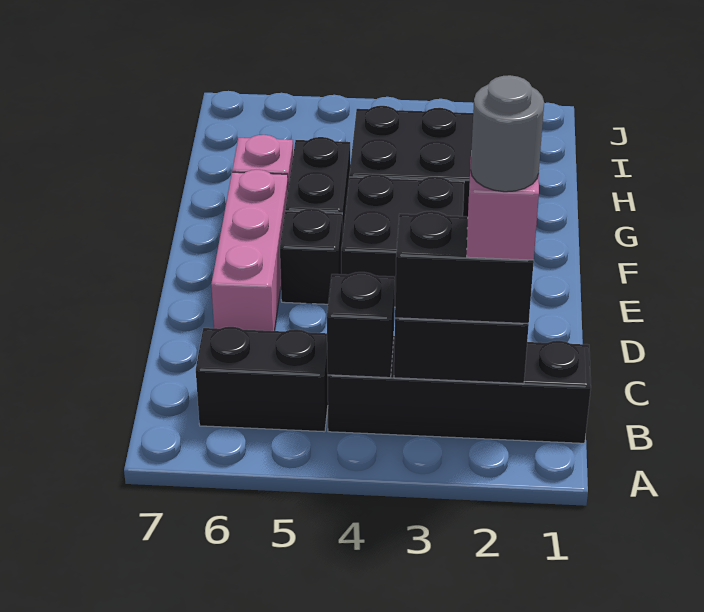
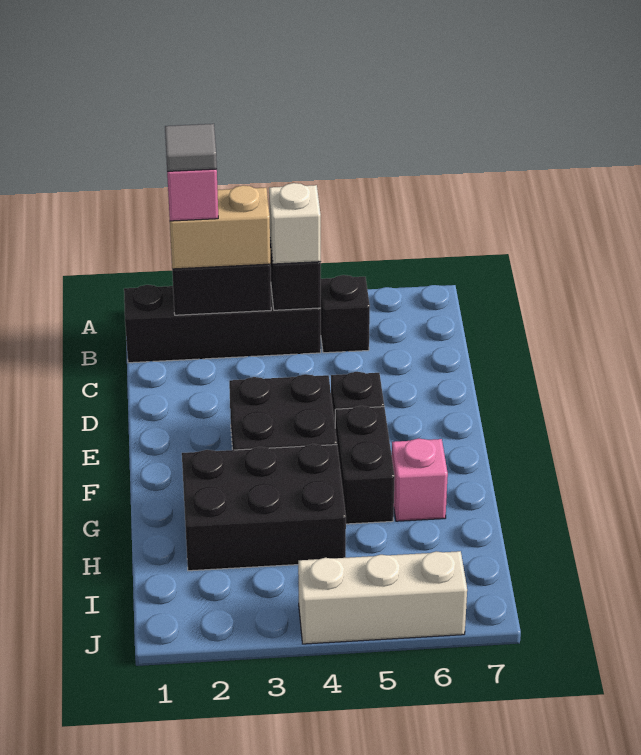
black 1x2 brick [395,211,534,324] -> tan 1x2 brick [170,185,270,269]
grey 1x1 round brick [471,75,544,192] -> grey 1x1 tile [165,124,217,171]
none -> white 1x1 brick [269,183,321,264]
black 1x2 brick [196,327,328,432] -> black 1x1 brick [321,275,370,353]
pink 1x3 brick [211,170,288,331] -> none
none -> white 1x3 brick [298,551,467,644]

